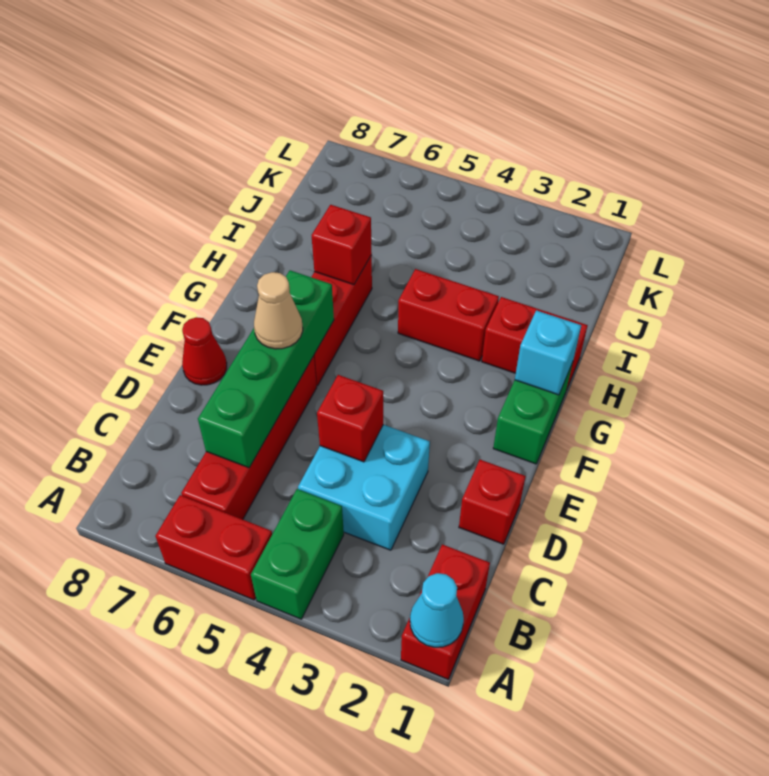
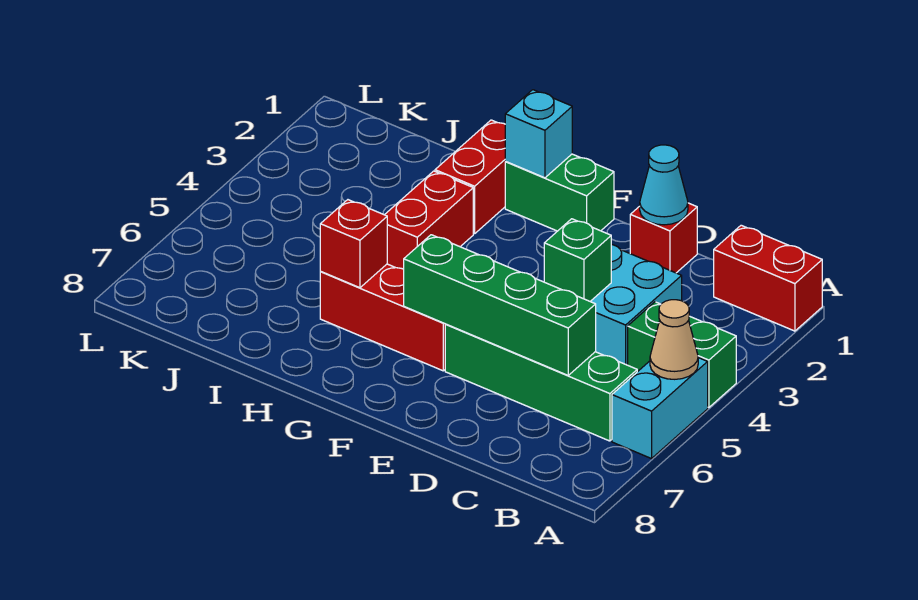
cyan 1x1 cone [410,573,464,647] -> cyan 1x1 cone moved to [640,145,688,225]
red 1x2 brick [155,495,272,600] -> cyan 1x2 brick [612,358,708,459]
red 1x4 brick [181,356,317,519] -> green 1x4 brick [445,324,637,441]
red 1x1 brick [317,375,383,462] -> green 1x1 brick [544,219,611,301]
tan 1x1 cone [254,272,303,349] -> tan 1x1 cone moved to [650,300,698,379]
red 1x1 cone [182,317,227,385] -> none

